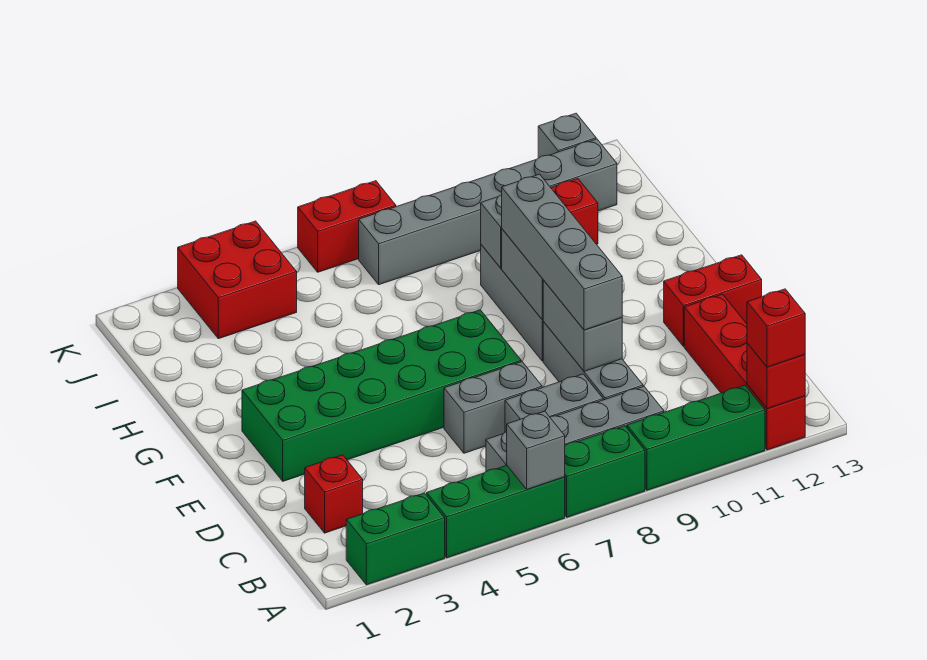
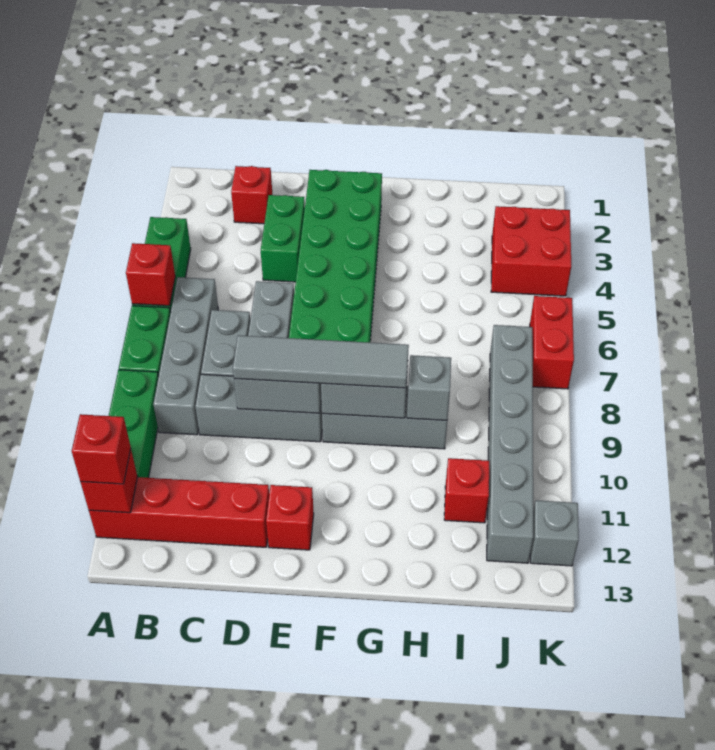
green 1x2 brick [346,493,445,585] -> green 1x2 brick moved to [261,195,305,282]
grey 1x1 brick [507,411,565,489] -> red 1x1 brick [126,243,175,306]
grey 1x4 brick [502,174,622,330] -> grey 1x4 tile [233,335,409,388]
red 1x2 brick [664,255,762,347] -> red 1x1 brick [266,485,314,550]

